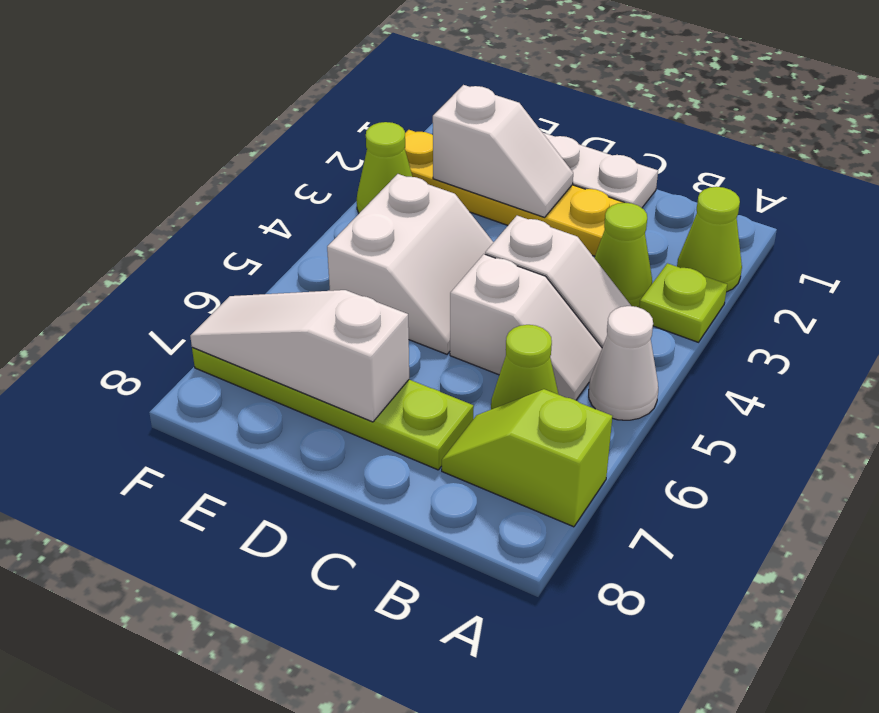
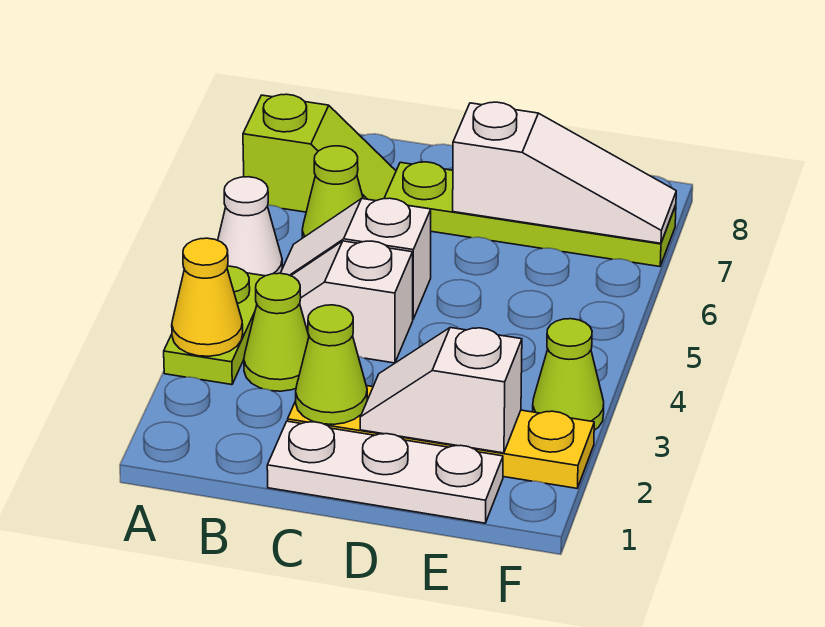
lime 1x1 cone [677,187,742,292] -> lime 1x1 cone moved to [296,305,367,425]
lime 1x1 plate [639,263,727,342] -> lime 1x2 plate [164,266,264,385]
none -> yellow 1x1 cone [172,238,243,356]
white 2x2 slope [327,174,494,354] -> none

